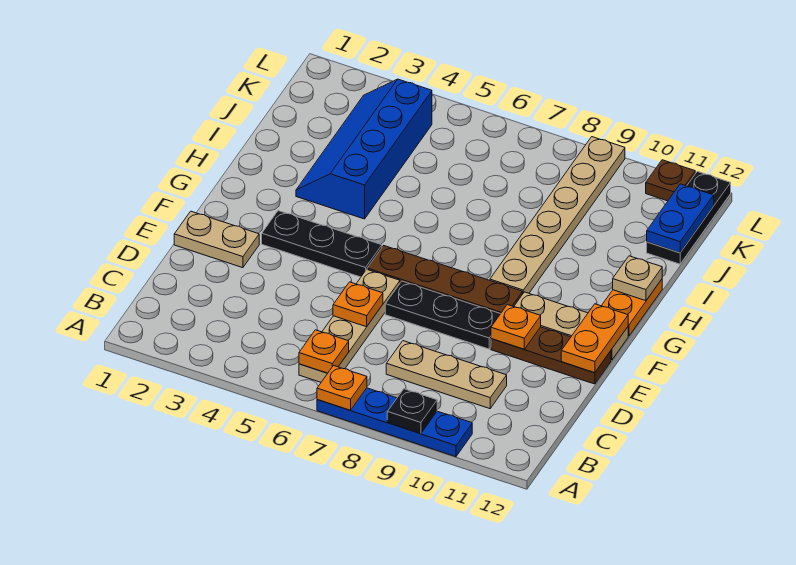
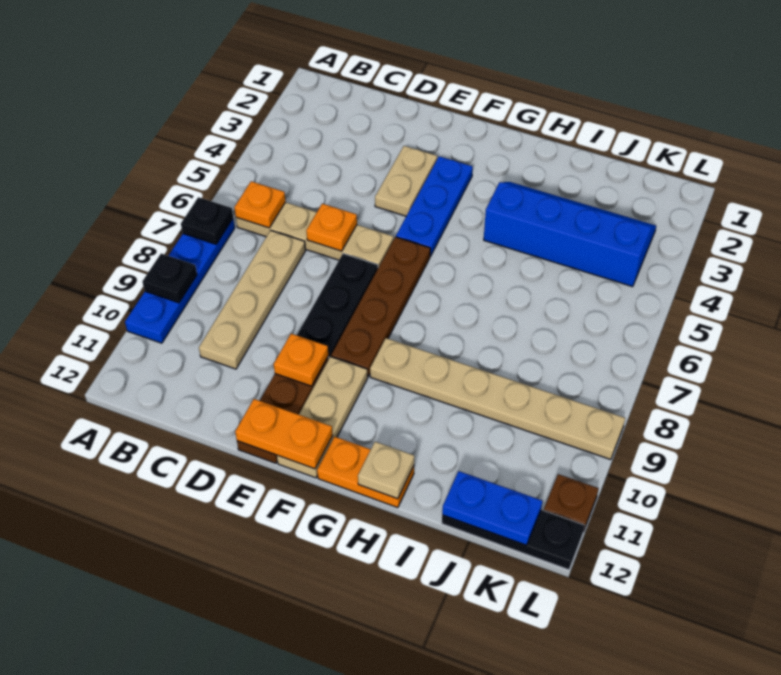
orange 1x1 plate [317,366,367,410] -> black 1x1 plate [181,197,233,244]
tan 1x3 plate [386,341,507,409] -> tan 1x4 plate [199,230,305,369]
tan 1x2 plate [174,211,259,268] -> tan 1x2 plate moved to [375,146,437,216]
black 1x3 plate [262,211,382,277] -> blue 1x3 plate [396,156,473,256]

